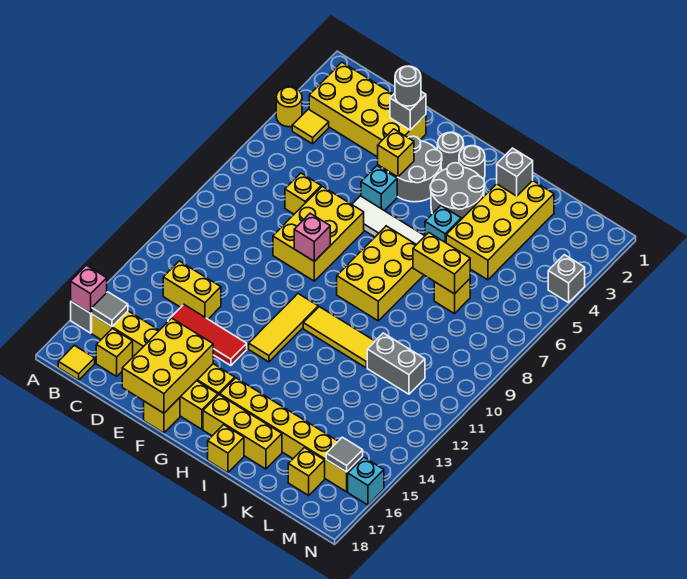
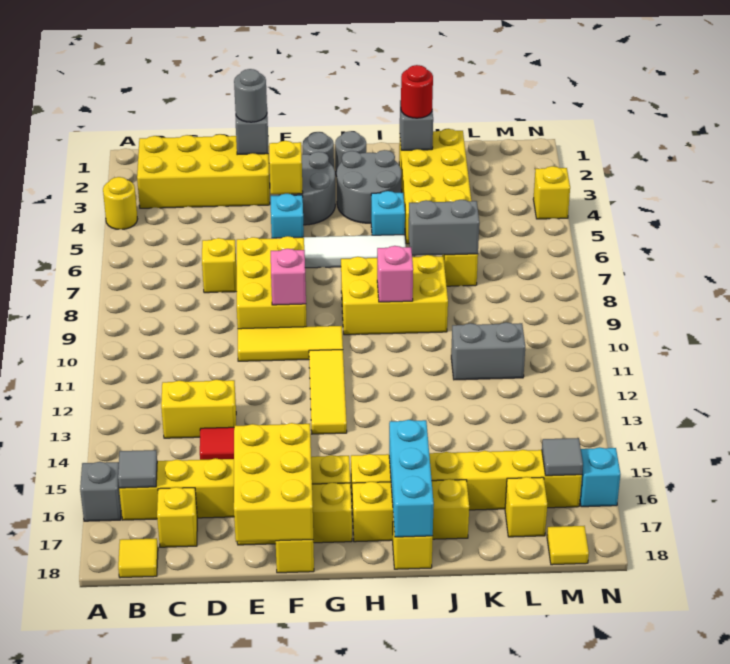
pink 1x1 brick [71,265,107,313] -> pink 1x1 brick moved to [377,246,413,302]
yellow 1x1 tile [292,109,329,144] -> yellow 1x1 tile moved to [547,526,589,565]
yellow 2x3 brick [337,226,424,321] -> yellow 2x3 brick turned to [341,255,448,335]
yellow 1x3 tile [303,307,375,368] -> yellow 1x3 tile moved to [238,326,343,361]
none -> cyan 1x3 brick [389,420,434,537]
none -> red 1x1 round brick [401,65,433,118]
yellow 1x2 brick [413,233,470,294] -> grey 1x2 brick [409,200,479,256]
grey 1x1 brick [548,255,585,303] -> yellow 1x1 brick [533,166,570,219]

